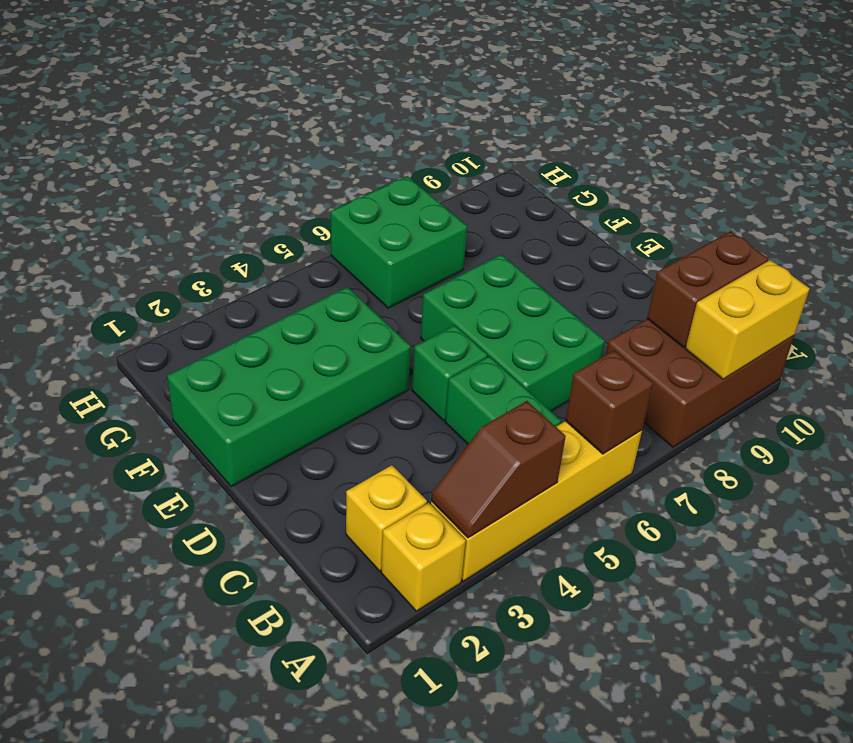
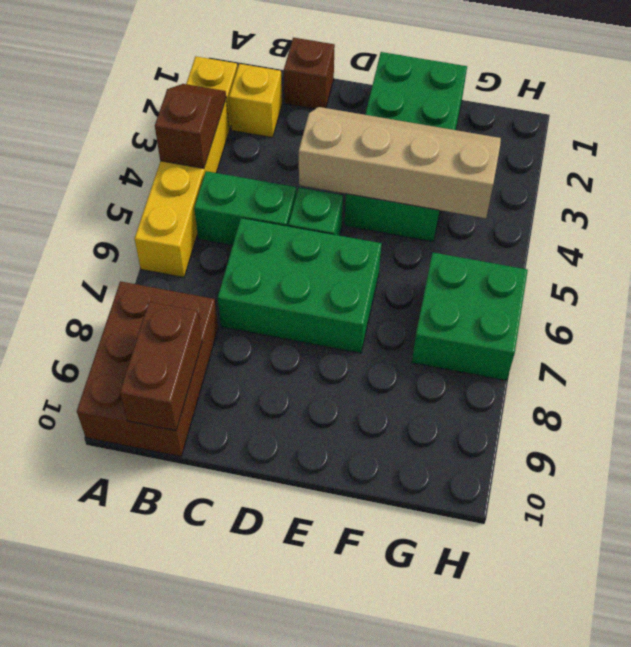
brown 1x1 brick [565,350,653,454] -> brown 1x1 brick moved to [284,38,335,109]
yellow 1x2 brick [685,260,810,379] -> none
none -> tan 2x4 slope [299,107,501,218]

